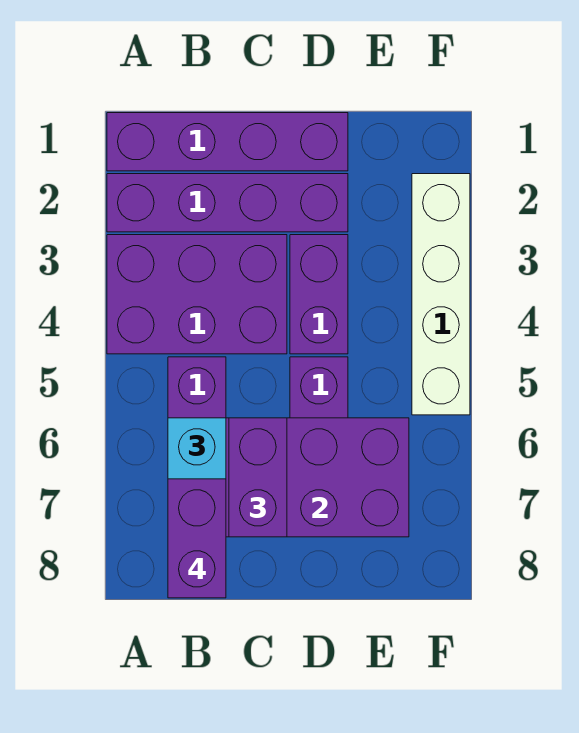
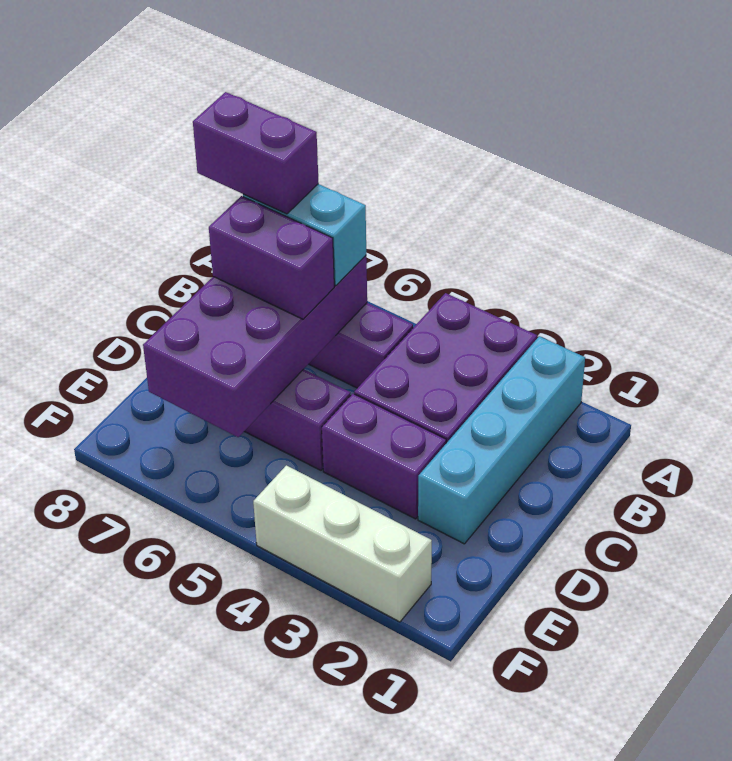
purple 1x4 brick [107,113,348,171] -> none
purple 1x4 brick [107,174,348,232] -> cyan 1x4 brick [418,336,585,544]
white 1x4 brick [412,174,470,415] -> white 1x3 brick [253,465,432,622]

